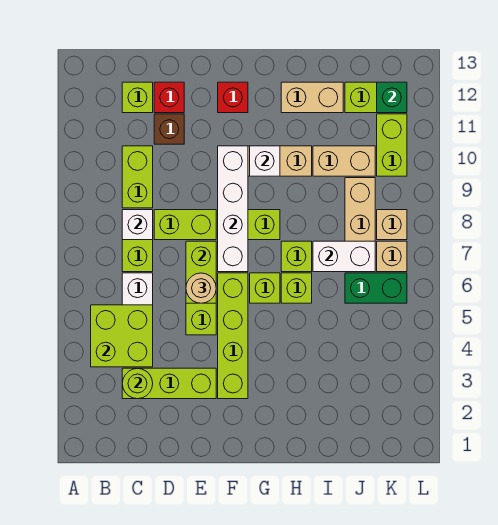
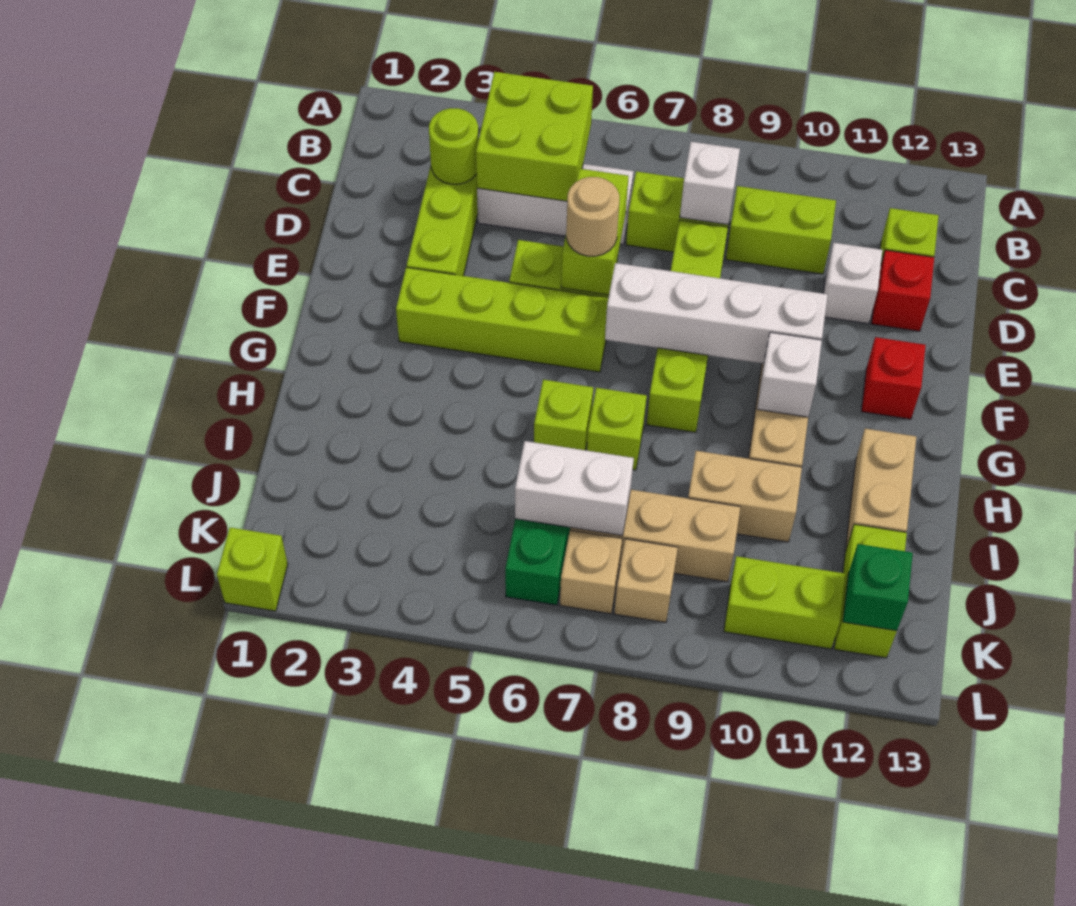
brown 1x1 brick [154,114,184,144] -> white 1x1 brick [823,243,882,324]
lime 1x2 brick [186,241,216,303] -> lime 1x2 brick turned to [561,169,629,295]
lime 1x1 brick [250,273,280,303] -> lime 1x1 brick moved to [217,527,288,611]
white 1x2 brick [313,241,375,272] -> white 1x2 brick turned to [515,441,634,536]
tan 1x2 brick [313,146,375,176] -> tan 1x2 brick turned to [688,451,802,542]

